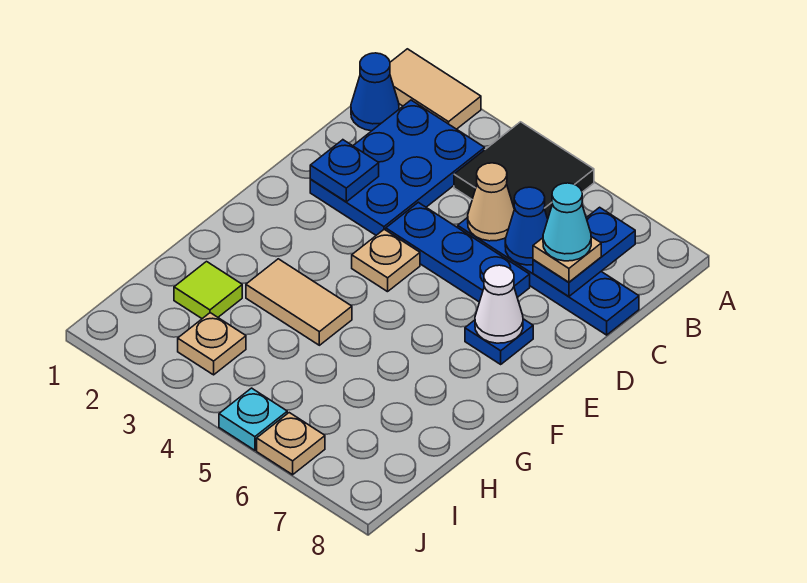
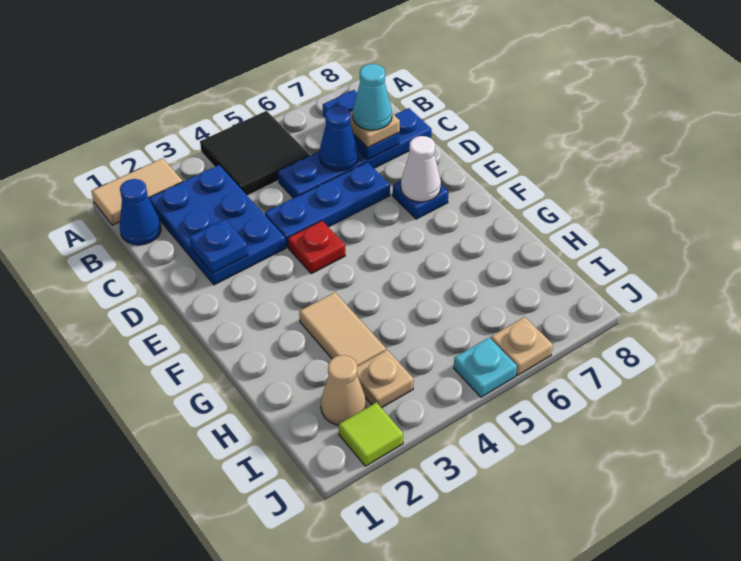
tan 1x1 cone [468,163,514,241] -> tan 1x1 cone moved to [321,355,366,425]
tan 1x1 plate [352,229,420,292] -> red 1x1 plate [288,221,345,274]
tan 1x2 tile [246,259,352,345] -> tan 1x2 tile turned to [299,292,386,366]
lime 1x1 tile [174,262,242,319] -> lime 1x1 tile moved to [339,402,403,466]

